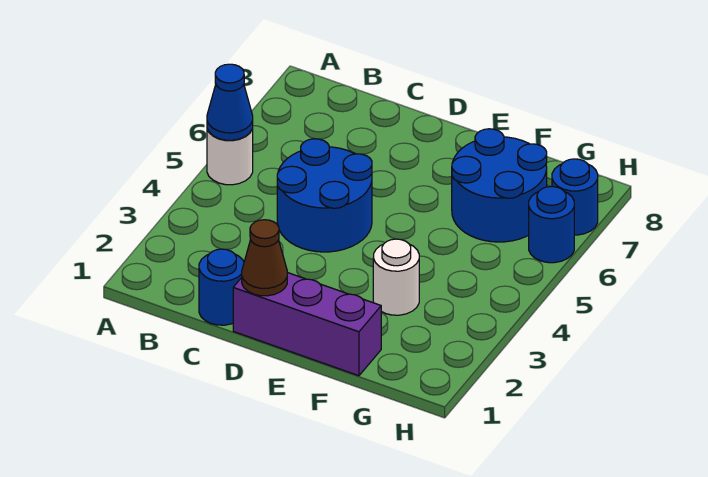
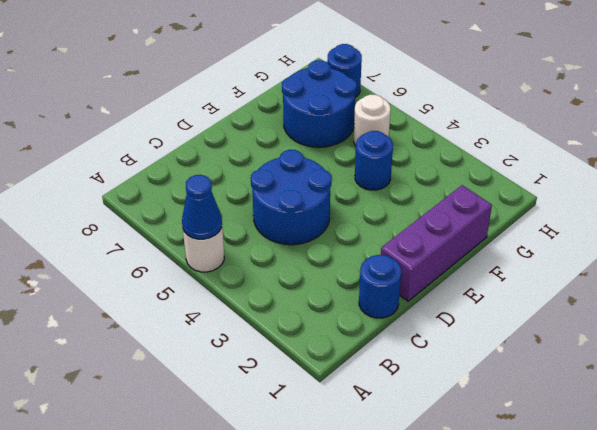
brown 1x1 cone [242,220,287,296] -> none
white 1x1 round brick [373,239,419,315] -> white 1x1 round brick moved to [354,95,391,146]
blue 1x1 round brick [529,187,574,263] -> blue 1x1 round brick moved to [355,131,393,190]

